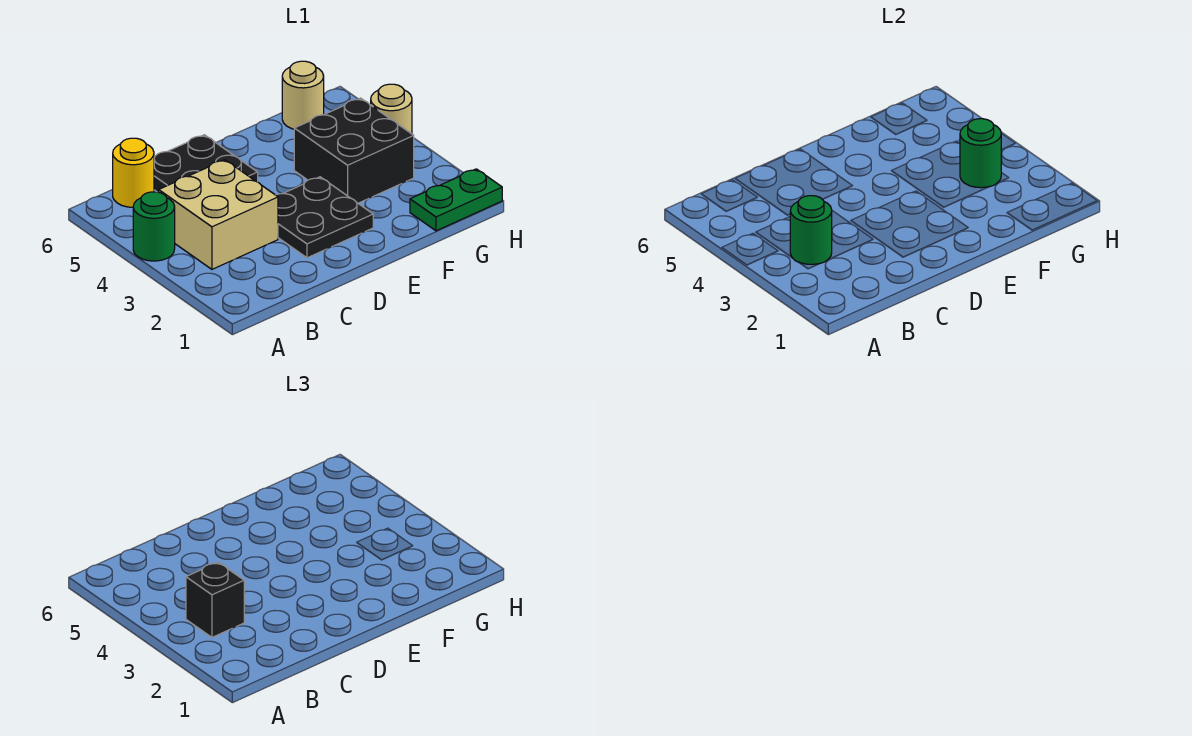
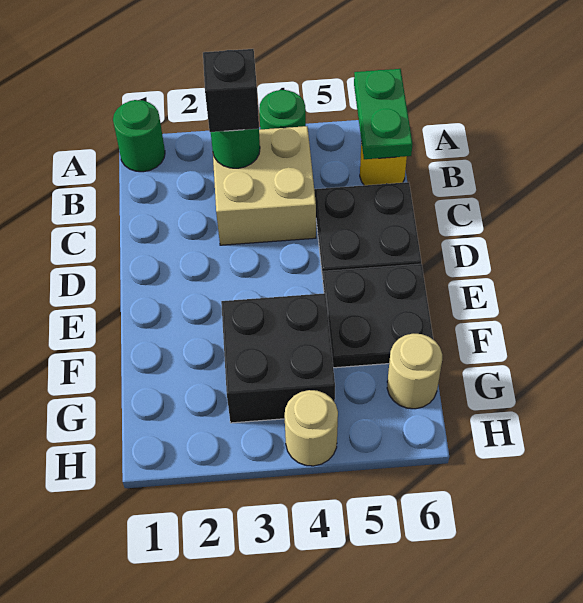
black 2x2 plate [276,177,373,258] -> black 2x2 plate moved to [323,264,433,368]
green 1x2 plate [410,169,502,231] -> green 1x2 plate moved to [354,69,413,159]
green 1x1 round brick [960,119,1001,188] -> green 1x1 round brick moved to [113,100,165,172]

